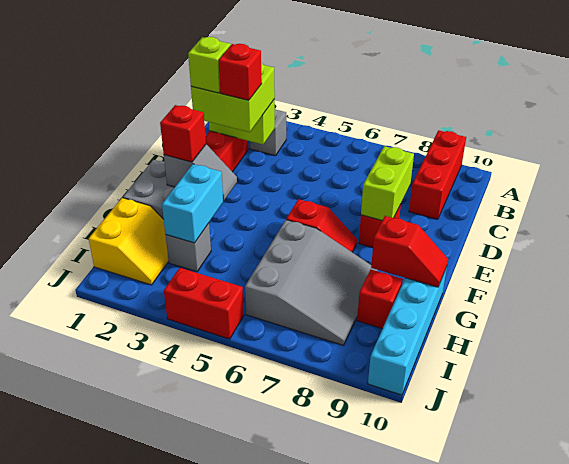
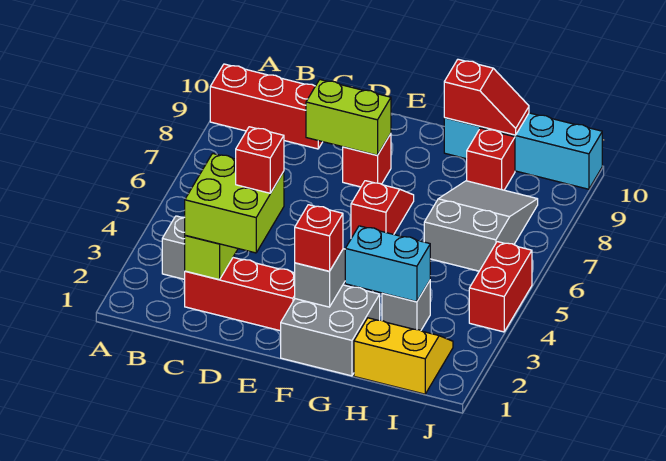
lime 1x1 brick [188,37,231,93] -> none
grey 3x3 slope [245,220,378,345] -> grey 2x3 slope [424,181,538,271]
red 1x2 slope [371,216,448,287] -> red 1x2 slope turned to [444,59,529,135]

